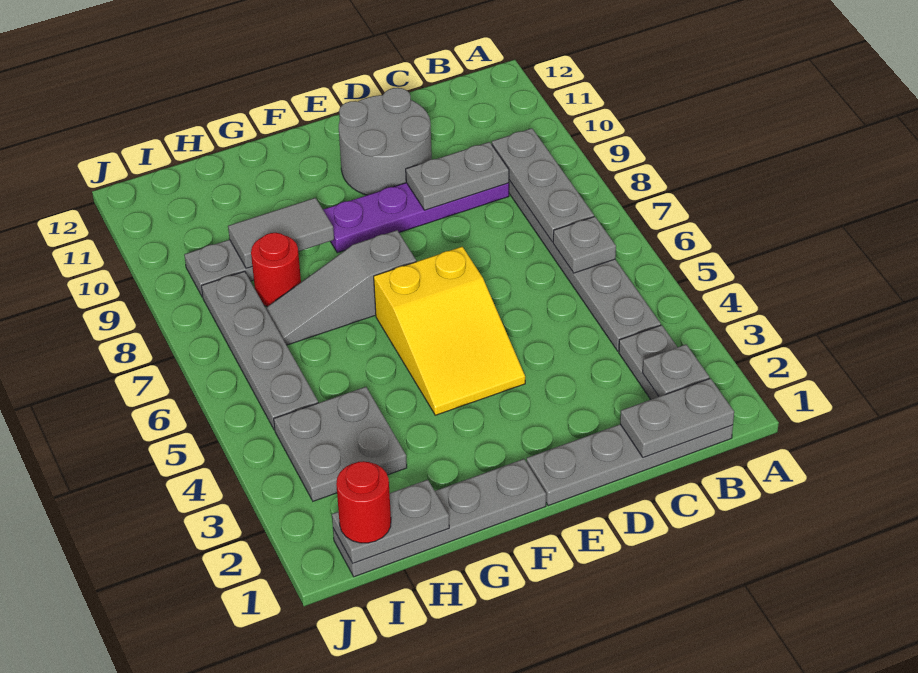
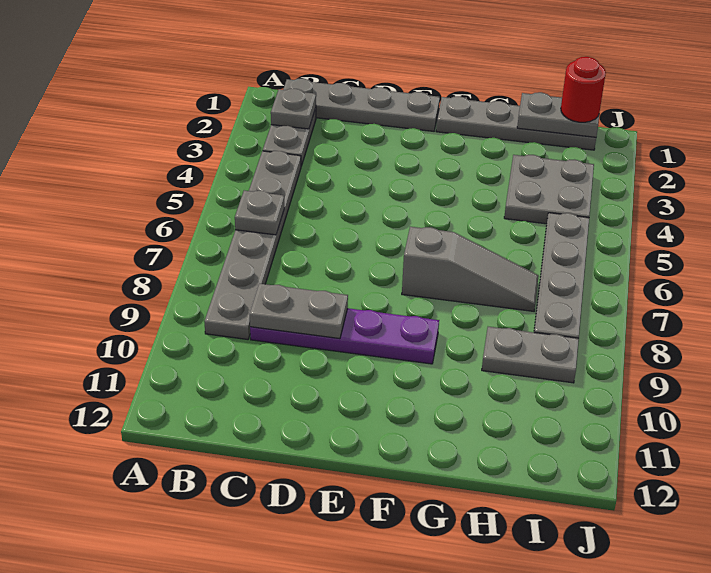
grey 1x2 plate [620,378,734,458] -> none
grey 1x3 plate [492,128,594,242] -> none
grey 2x2 round brick [339,88,432,195] -> none
yellow 2x3 slope [374,247,525,415] -> none
grey 1x2 tile [228,198,334,268] -> none
red 1x1 round brick [251,233,301,307] -> none

